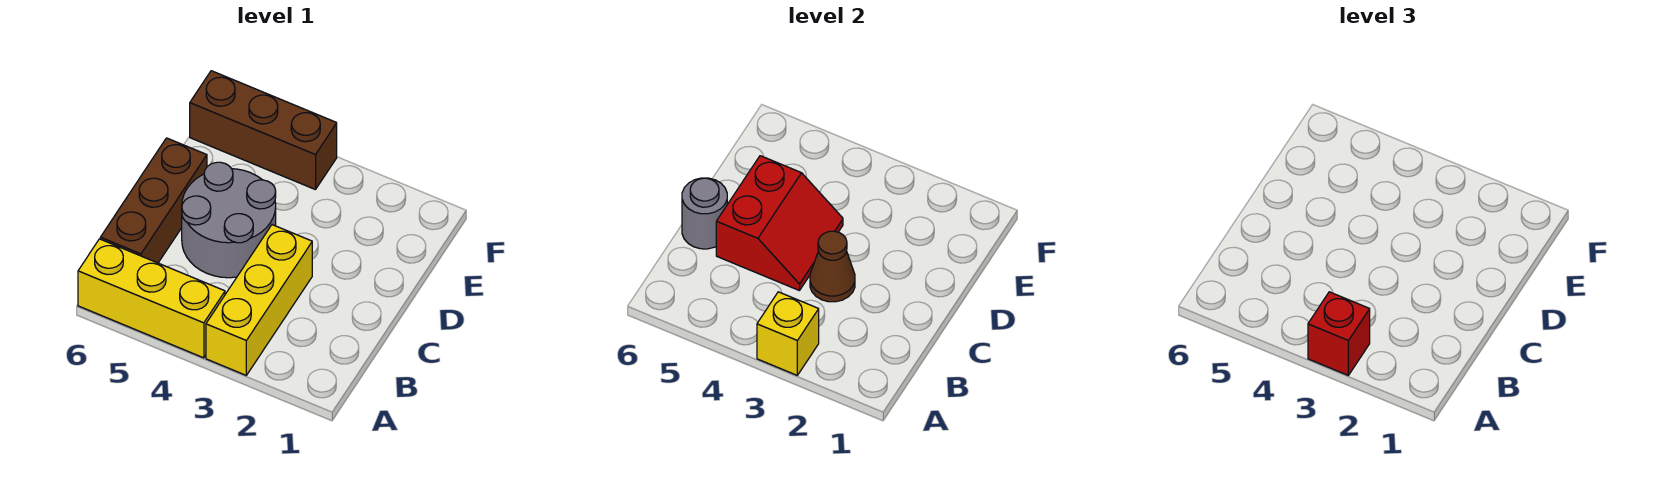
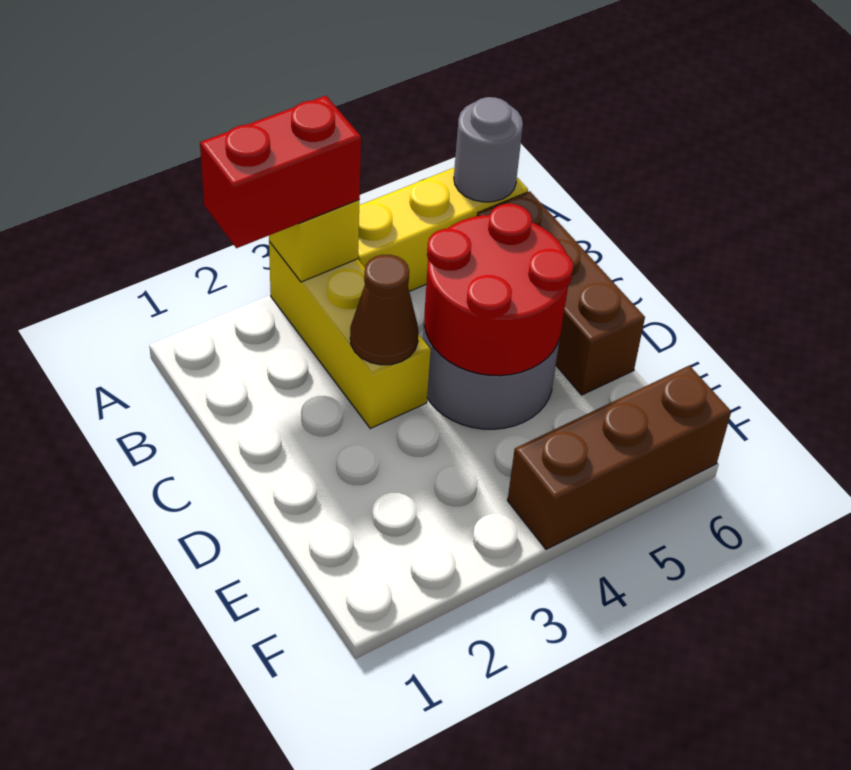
red 1x1 brick [1308,292,1370,375] -> red 1x2 brick [200,96,361,248]
red 2x2 slope [716,156,843,291] -> red 2x2 round brick [424,204,573,376]
grey 1x1 round brick [682,178,727,249] -> grey 1x1 round brick moved to [454,97,523,202]

